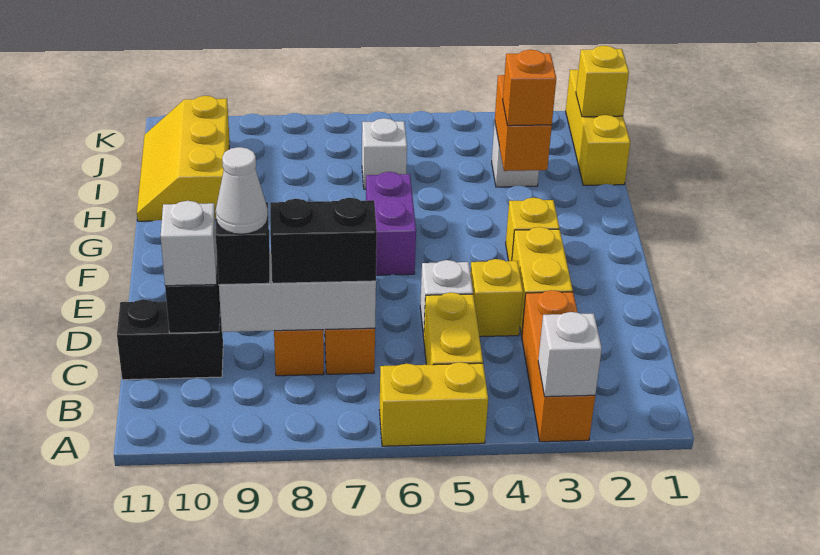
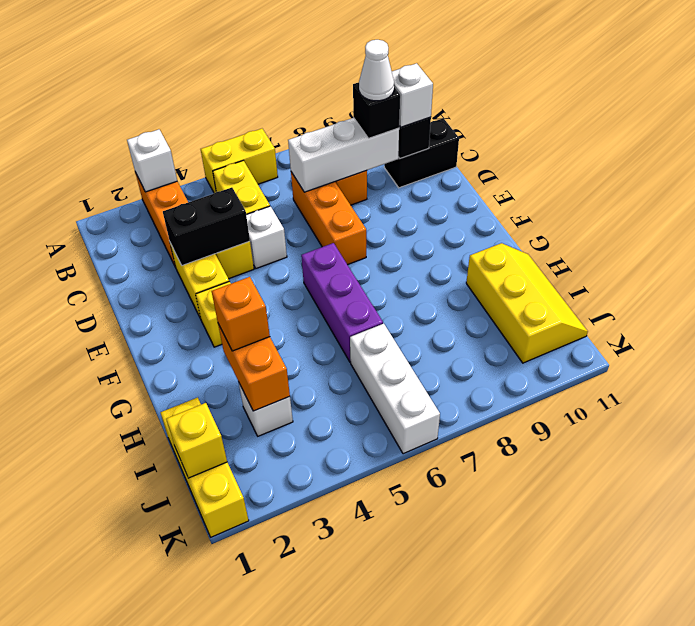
black 1x2 brick [270,198,377,283] -> black 1x2 brick moved to [163,187,250,265]
purple 1x2 brick [366,172,416,275] -> purple 1x3 brick [301,243,383,362]
white 1x1 brick [362,118,407,189] -> white 1x3 brick [350,324,440,454]

